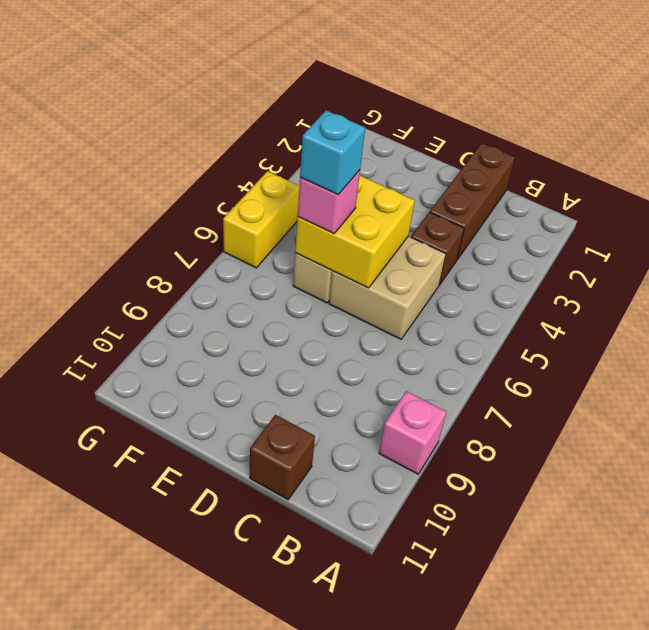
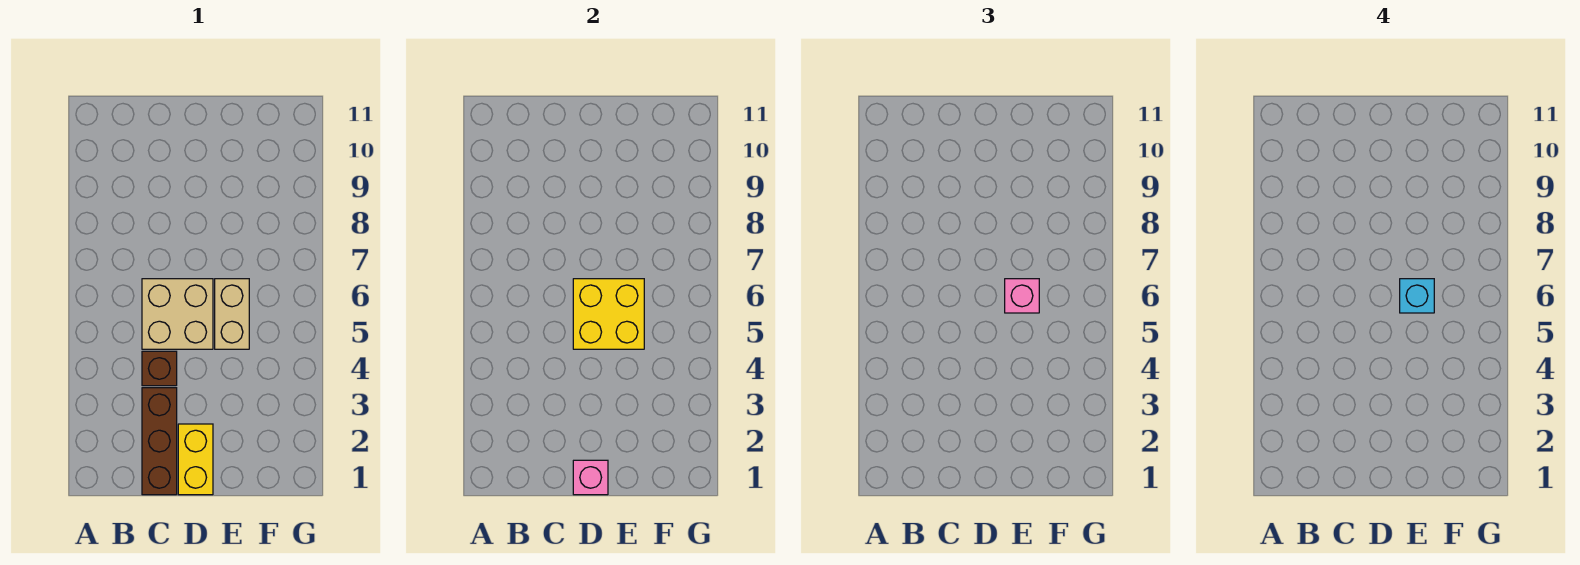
pink 1x1 brick [379,391,446,474] -> pink 1x1 brick moved to [573,460,608,495]
brown 1x1 brick [250,415,315,499] -> none
yellow 1x2 brick [223,171,299,268] -> yellow 1x2 brick moved to [178,424,213,495]

